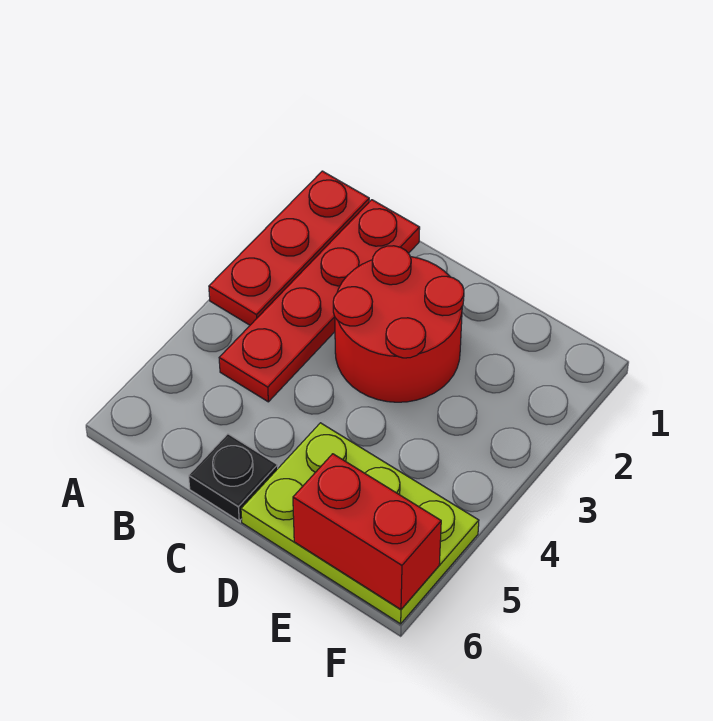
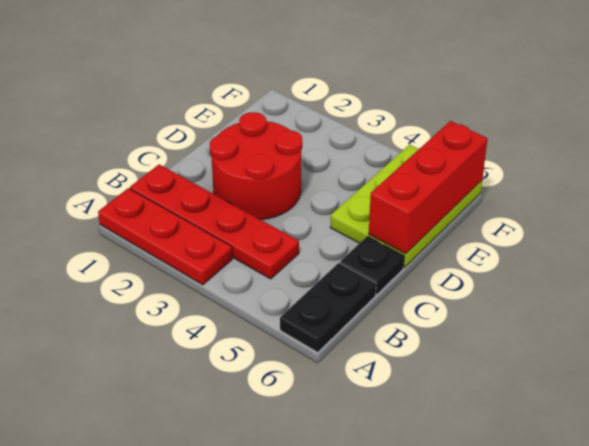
none -> black 1x2 plate [280,263,376,352]
red 1x2 brick [293,454,441,610] -> red 1x3 brick [369,121,487,254]

